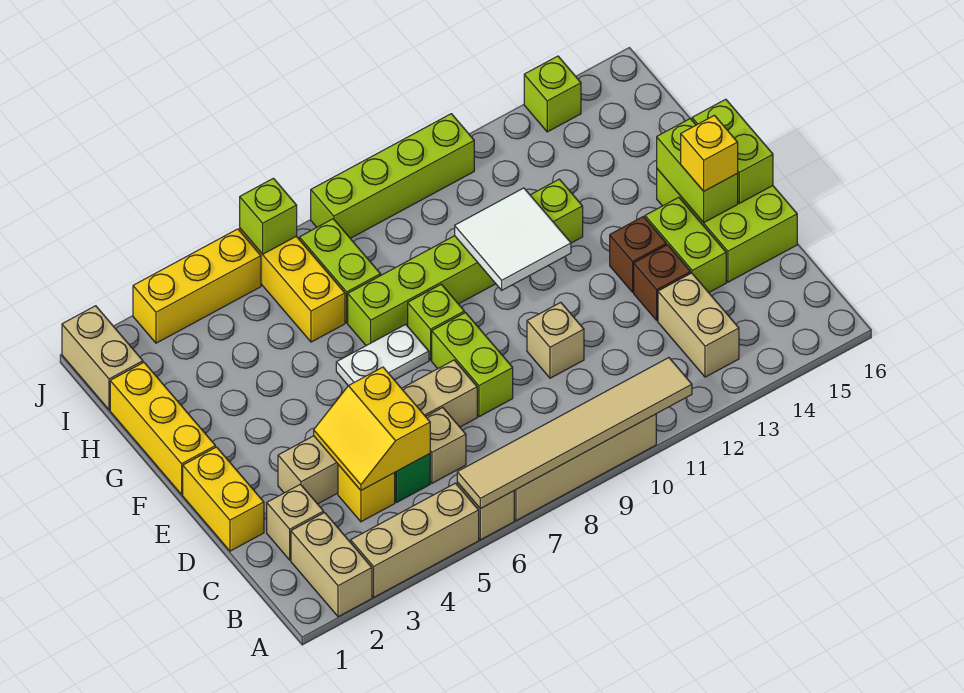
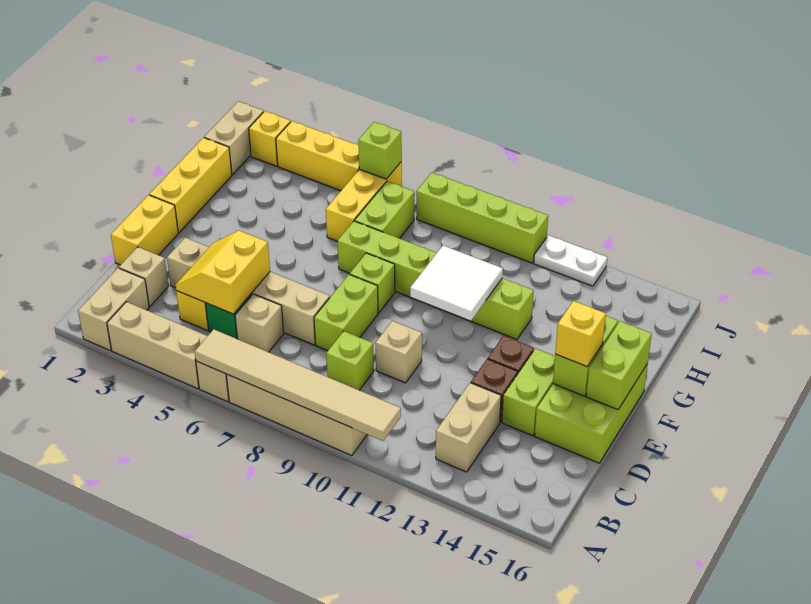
white 1x2 plate [336,324,429,386] -> white 1x2 plate moved to [534,235,607,286]
none -> yellow 1x1 brick [249,111,291,166]
lime 1x1 brick [524,56,581,132] -> lime 1x1 brick moved to [326,331,374,390]

